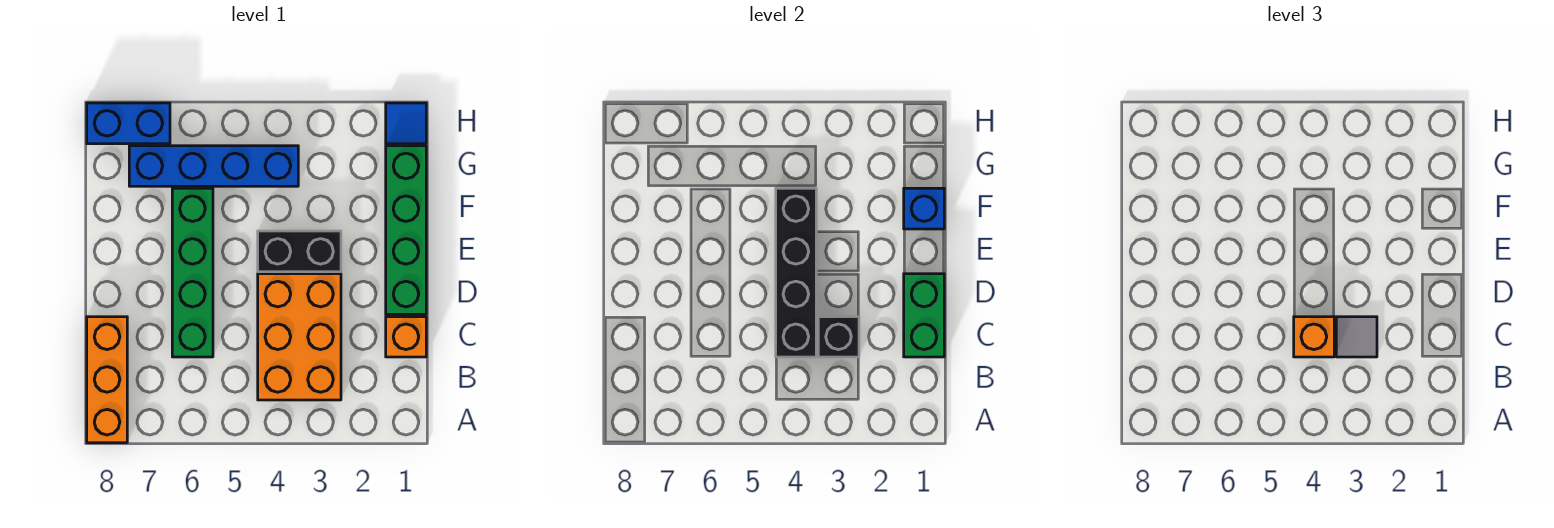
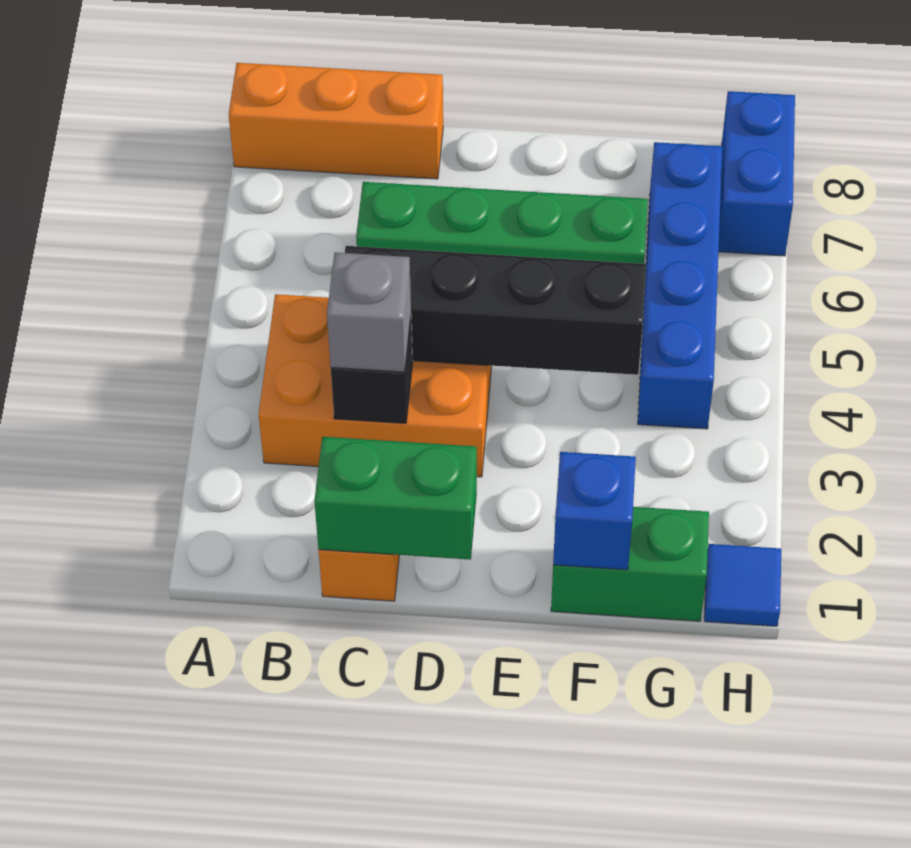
grey 1x1 tile [1336,317,1377,357] -> grey 1x1 brick [327,252,411,372]
orange 1x1 brick [1294,317,1334,357] -> none
green 1x4 brick [386,146,426,314] -> green 1x2 brick [551,507,709,621]
black 1x2 brick [258,231,341,272] -> none

